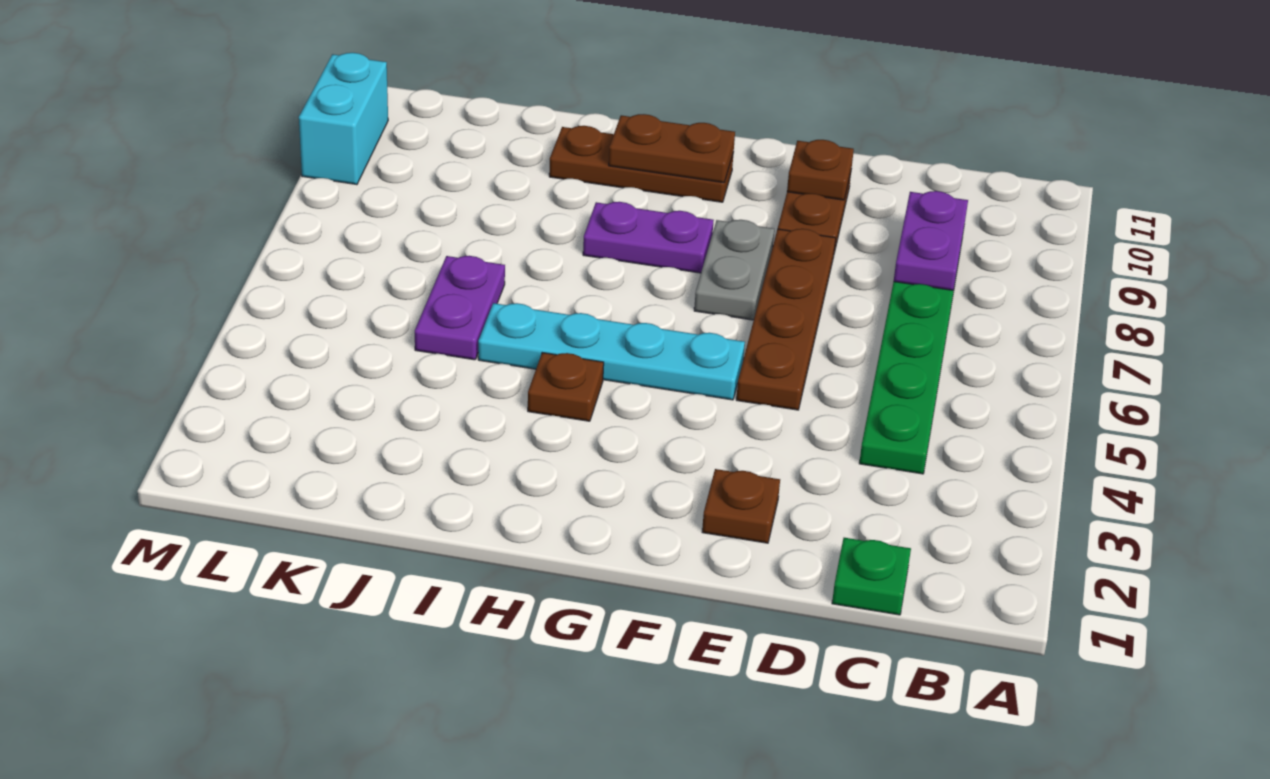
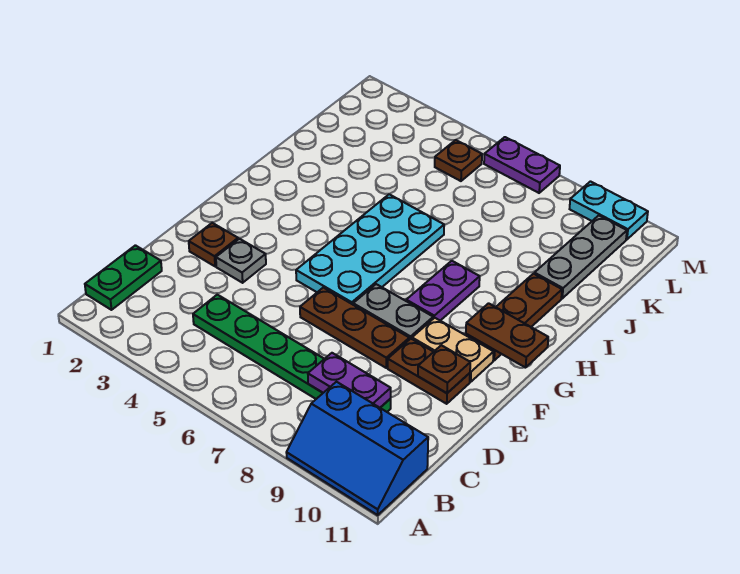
none -> blue 2x3 slope [286,382,428,515]
green 1x1 plate [832,538,911,615] -> green 1x2 plate [85,245,162,310]
none -> grey 1x1 plate [216,239,266,283]
brown 1x4 plate [736,229,836,410] -> brown 1x3 plate [300,288,409,368]
cyan 1x4 plate [478,303,745,400] -> cyan 2x4 plate [296,194,444,304]
none -> tan 1x2 plate [412,318,494,382]
brown 1x2 plate [609,114,735,183] -> brown 1x2 plate turned to [466,303,548,368]
brown 1x1 plate [528,353,604,421] -> brown 1x1 plate moved to [435,140,482,181]
purple 1x2 plate [415,256,505,360] -> purple 1x2 plate moved to [484,137,560,193]
none -> grey 1x3 plate [534,215,627,298]
cyan 1x2 brick [299,53,388,185] -> cyan 1x2 plate [570,182,648,239]

